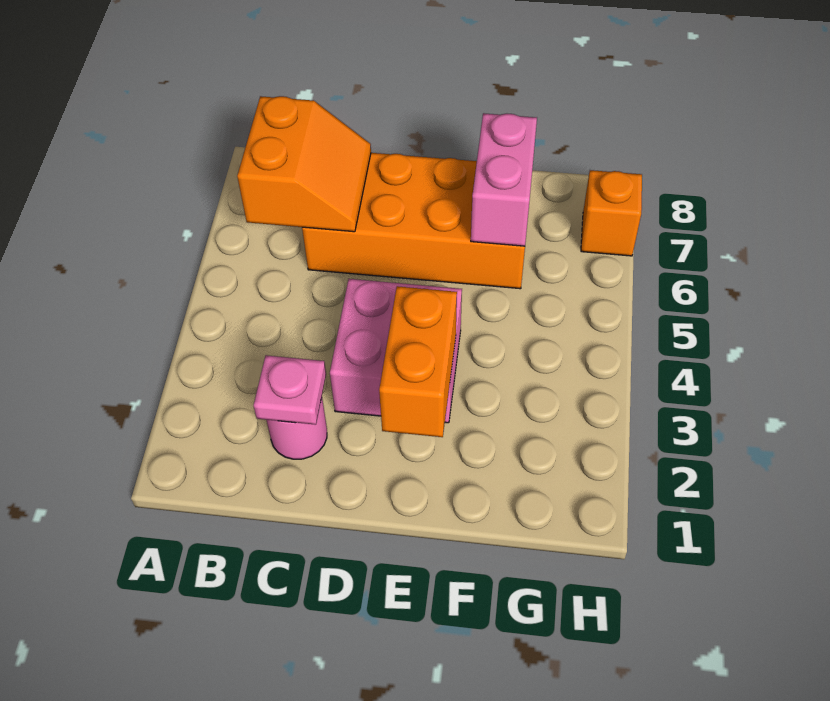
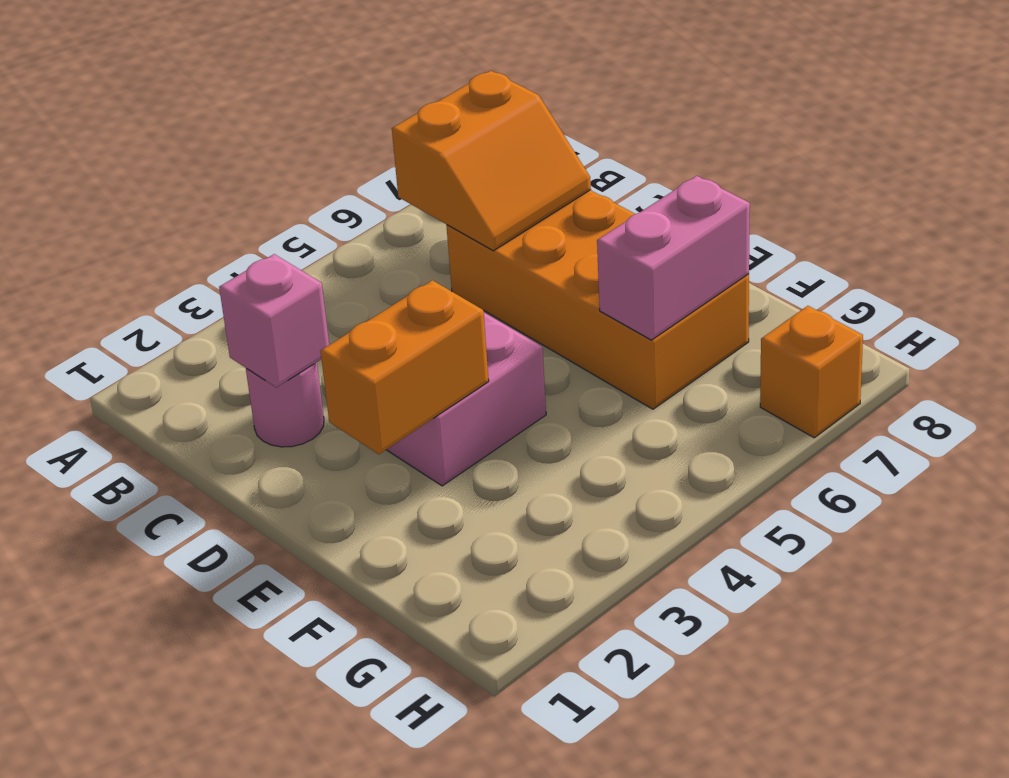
pink 1x1 plate [254,355,326,425] -> pink 1x1 brick [219,254,329,387]

